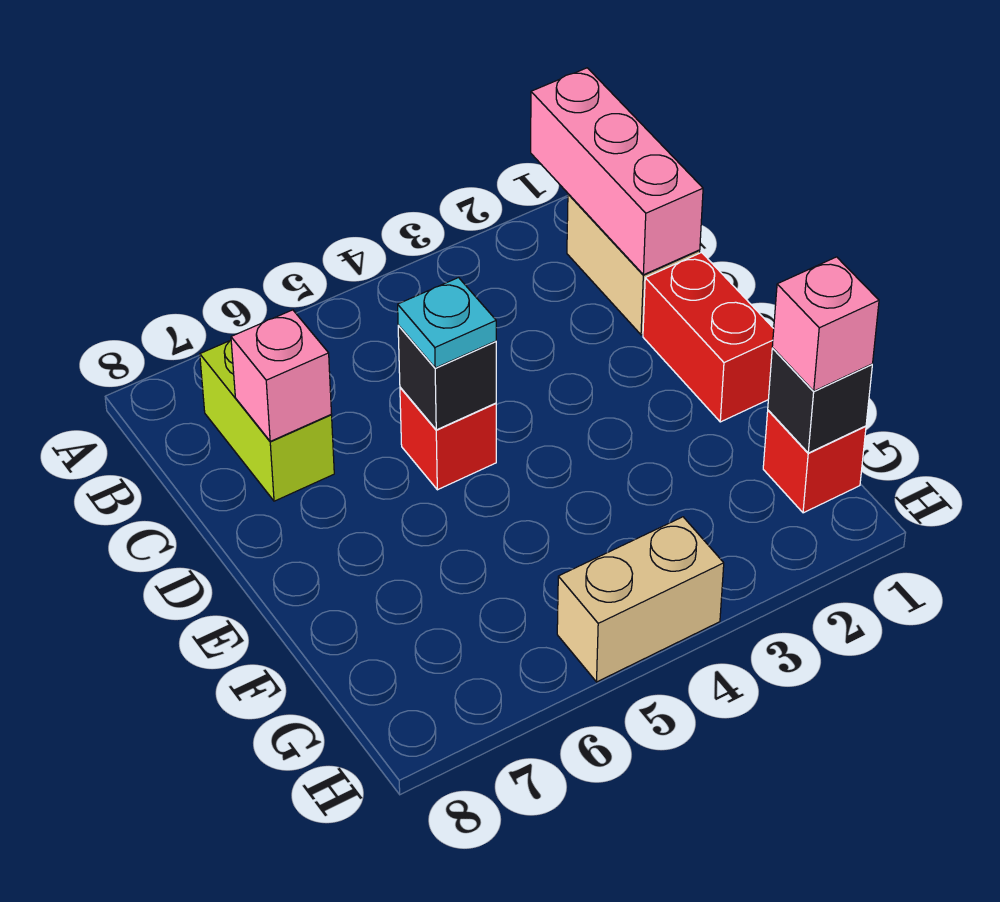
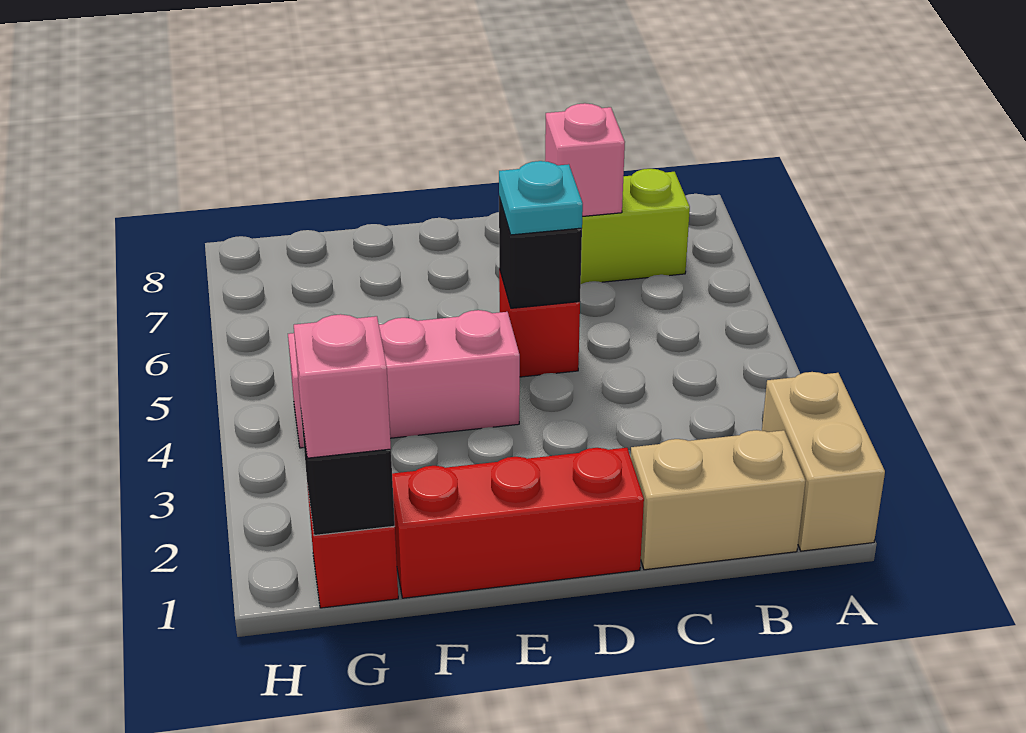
pink 1x3 brick [531,68,703,275] -> pink 1x3 brick moved to [288,310,520,448]
red 1x2 brick [643,252,774,422] -> red 1x3 brick [392,448,644,598]
tan 1x2 brick [557,517,724,682] -> tan 1x2 brick moved to [762,372,885,551]

